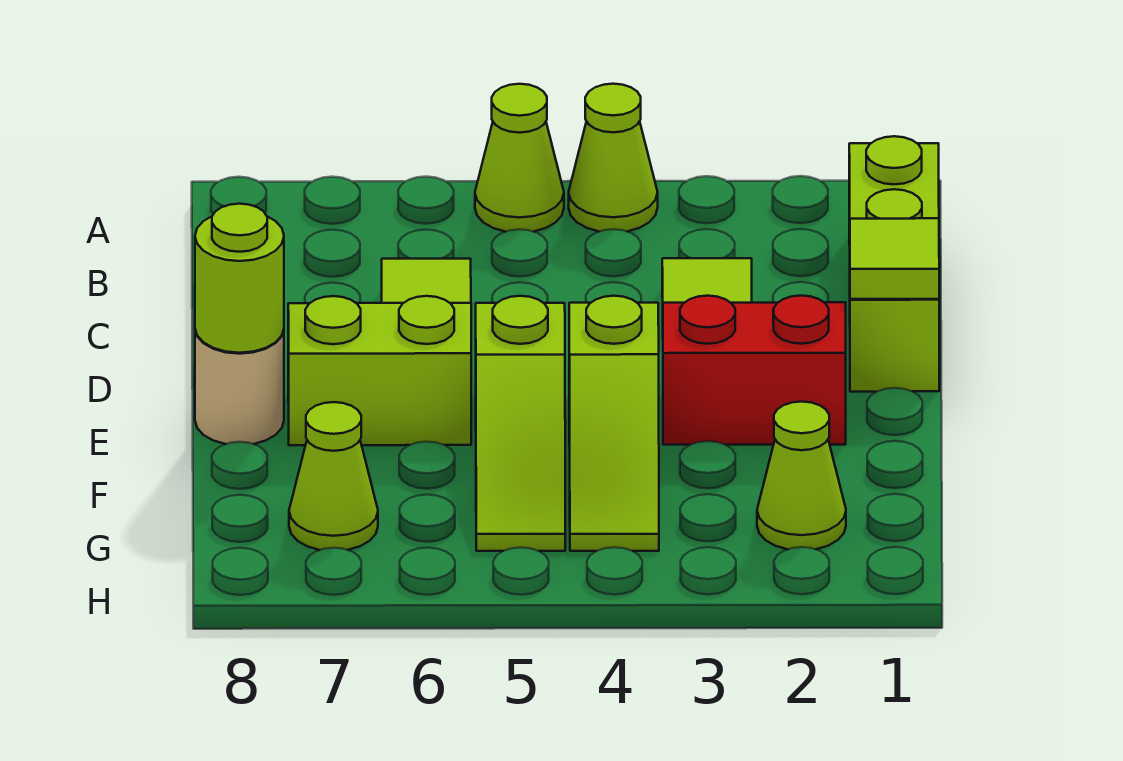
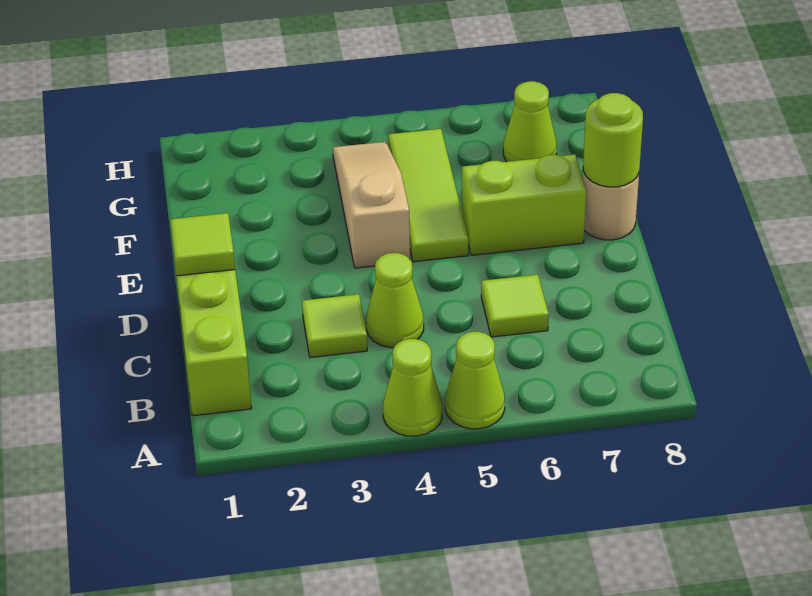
red 1x2 brick [663,296,846,445] -> none
lime 1x3 slope [569,296,659,551] -> tan 1x3 slope [333,142,410,268]
lime 1x3 slope [476,296,565,551] -> lime 1x3 tile [388,129,468,262]
lime 1x1 cone [757,402,846,549] -> lime 1x1 cone moved to [366,253,424,348]

